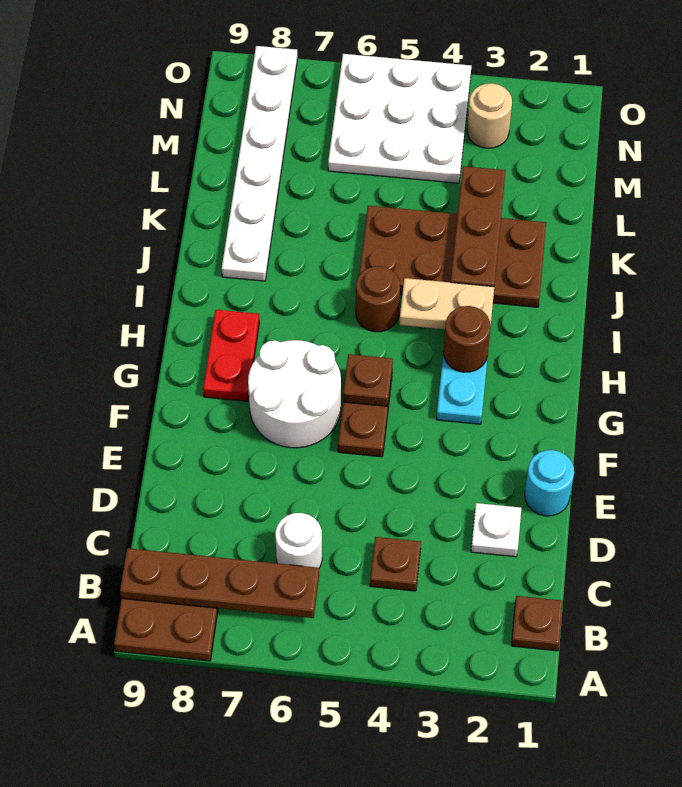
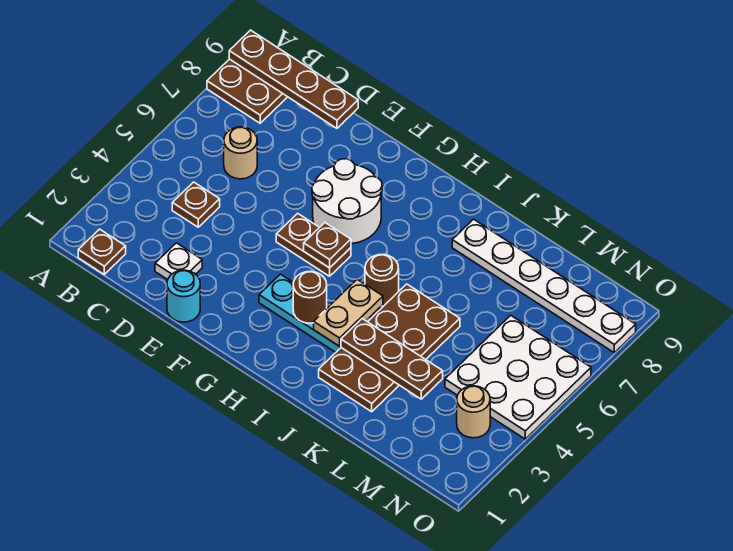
brown 1x4 plate [120,548,319,618] -> brown 1x4 plate turned to [229,30,358,128]
white 1x1 round brick [275,513,322,568] -> tan 1x1 round brick [224,127,257,179]
red 1x2 plate [203,310,259,401] -> none

